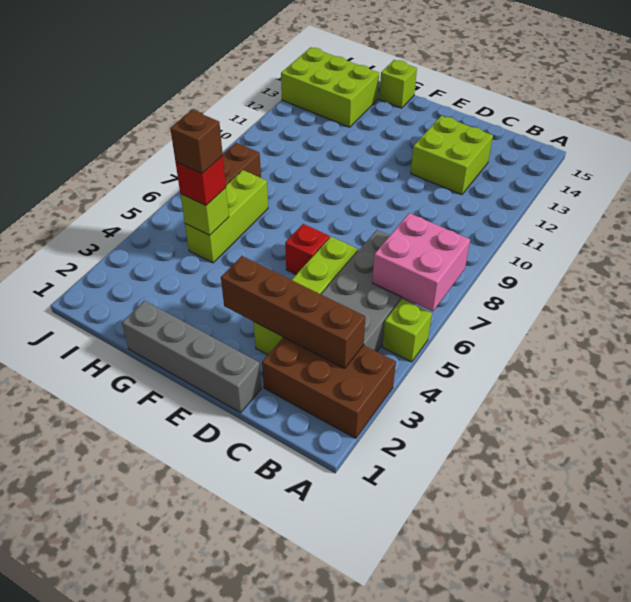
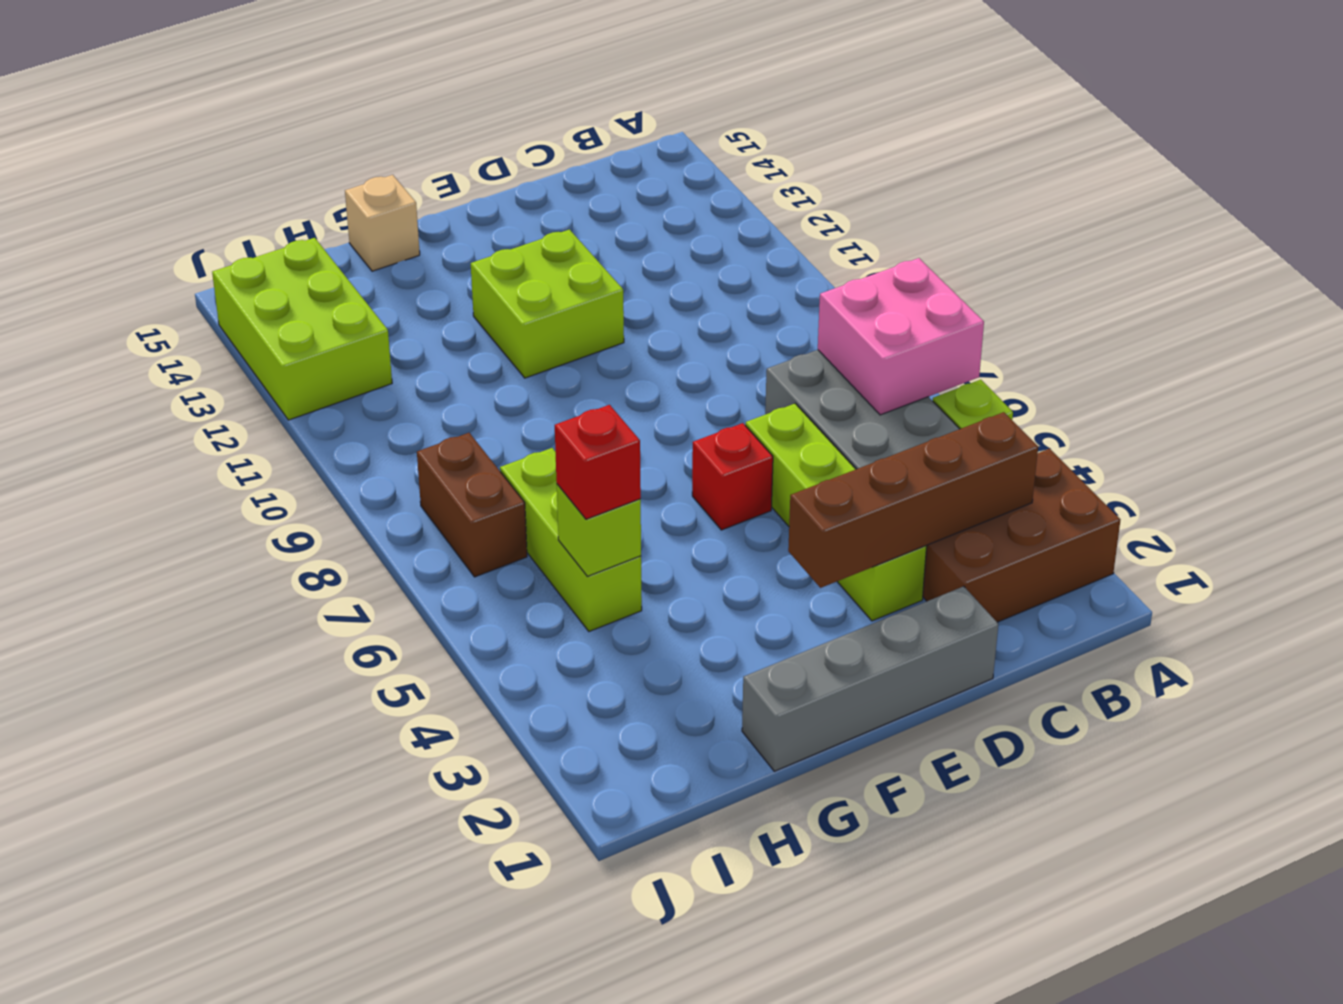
lime 2x2 brick [411,116,493,195] -> lime 2x2 brick moved to [471,230,624,378]
lime 1x1 brick [379,60,417,108] -> tan 1x1 brick [345,175,420,271]
brown 1x1 brick [170,110,223,174] -> none
lime 2x3 brick [281,47,379,127] -> lime 2x3 brick turned to [212,238,392,420]

